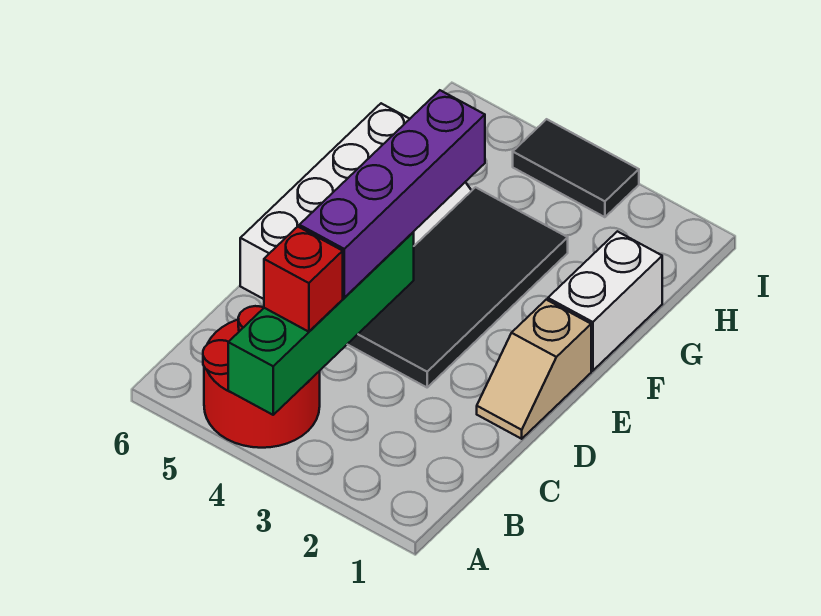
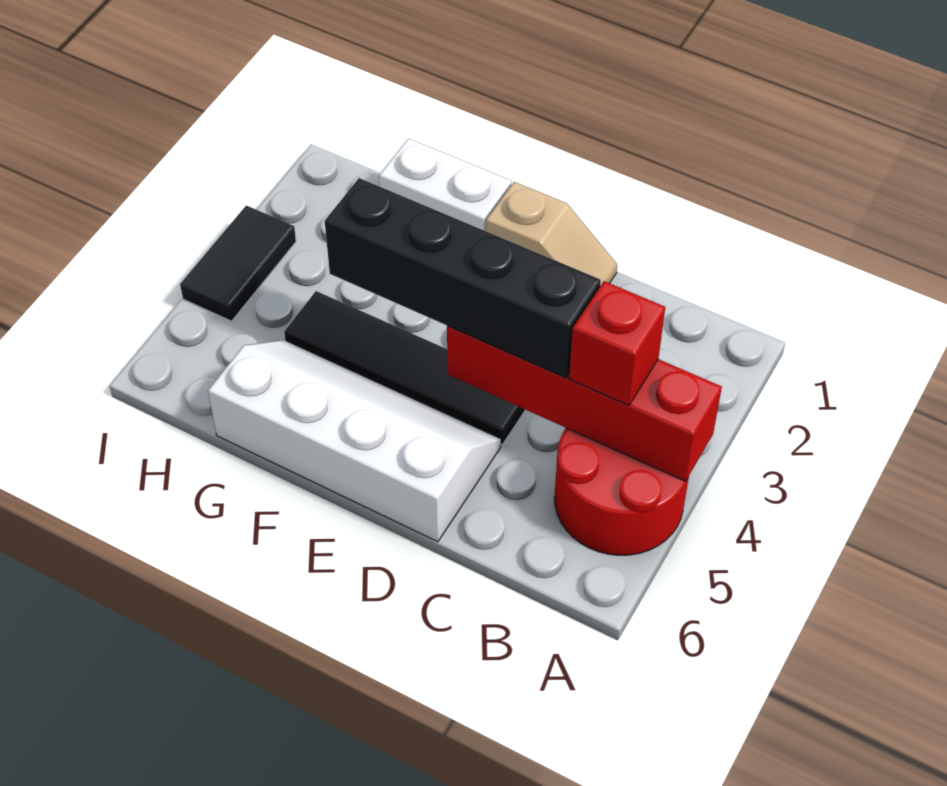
green 1x4 brick [228,232,414,415] -> red 1x4 brick [447,326,722,481]
purple 1x4 brick [299,90,485,297] -> black 1x4 brick [325,178,601,378]
black 2x4 tile [347,187,568,387] -> black 1x4 tile [284,291,525,445]

